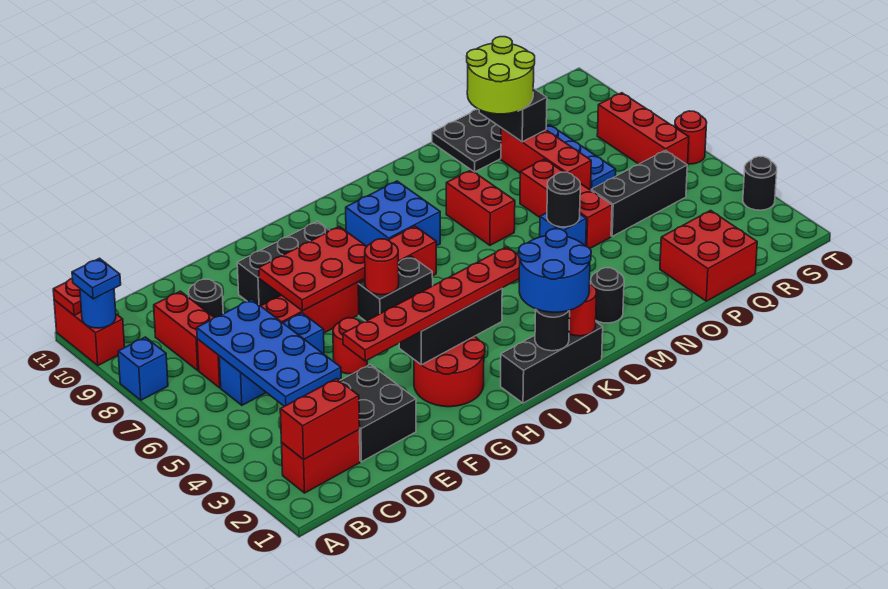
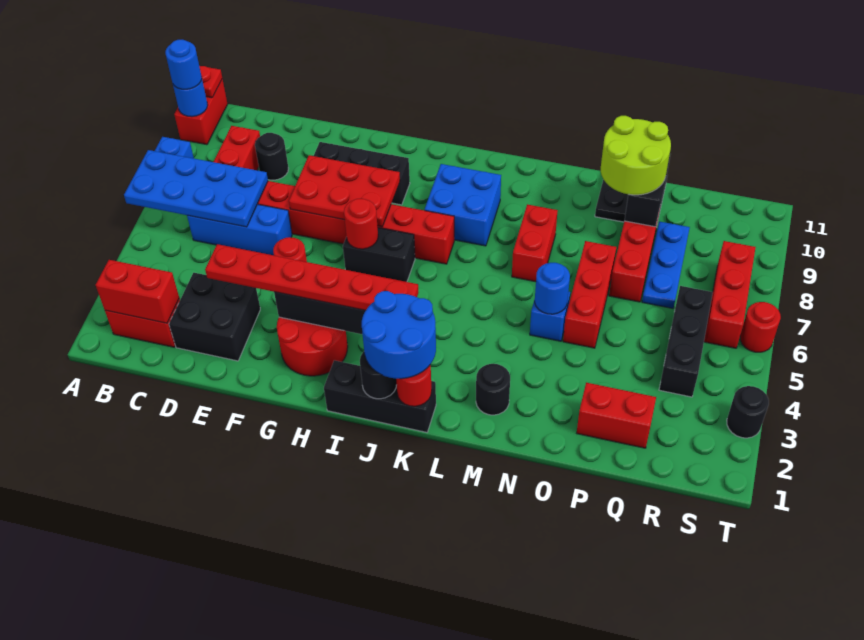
blue 1x1 plate [72,258,121,299] -> blue 1x1 round brick [165,40,202,89]
blue 2x4 plate [197,299,341,406] -> blue 2x4 plate turned to [124,150,268,227]
black 1x1 round brick [547,172,580,227] -> blue 1x1 round brick [535,263,570,314]
red 2x2 brick [660,210,757,301] -> red 1x2 brick [577,383,656,448]
black 1x3 brick [591,150,687,236] -> black 1x3 brick turned to [659,286,713,397]

